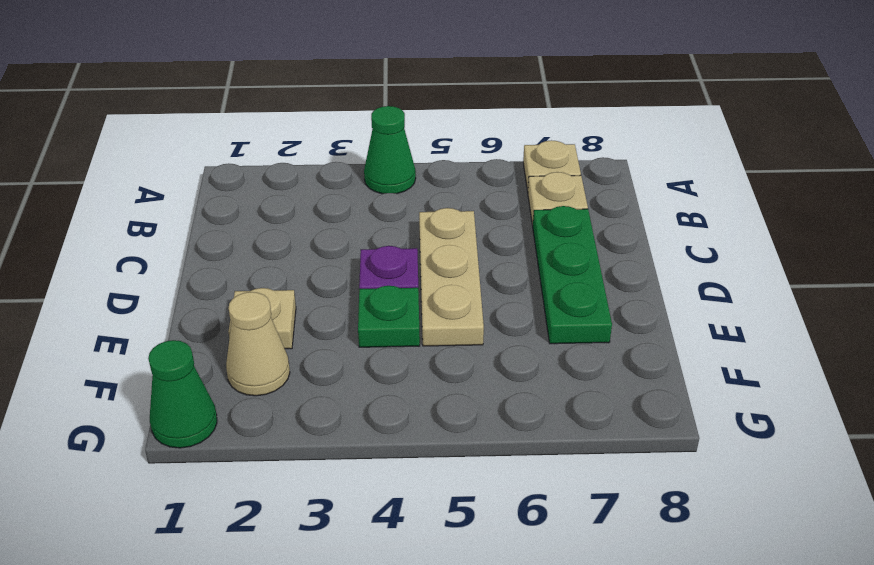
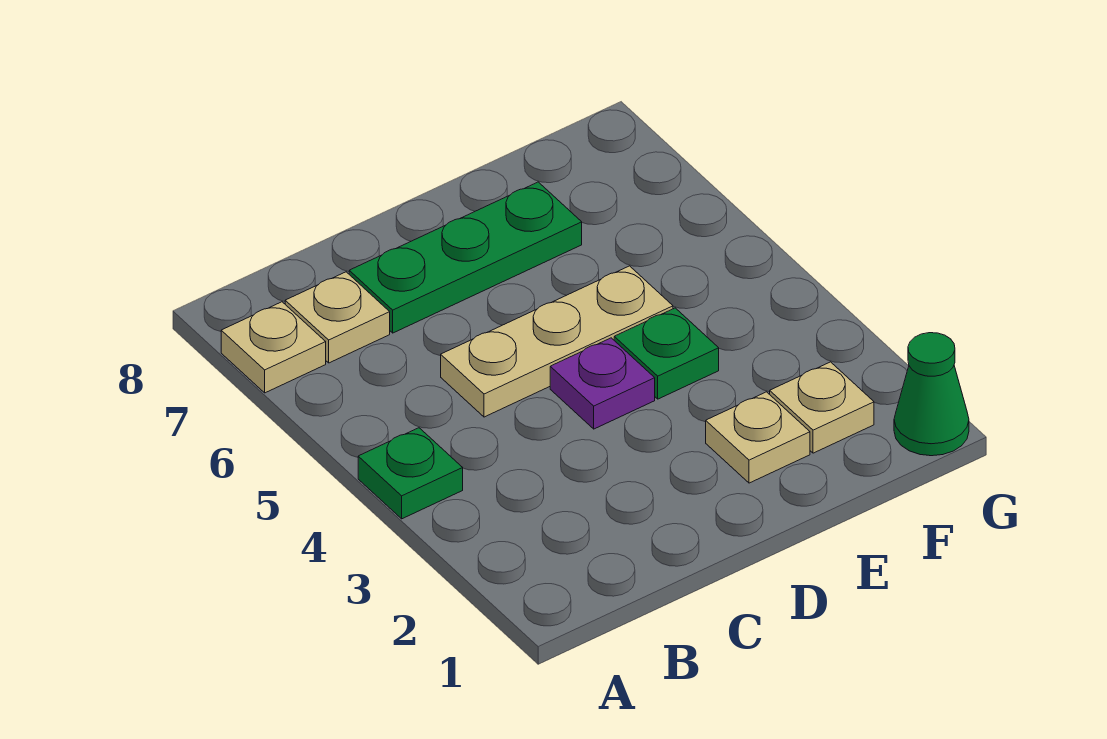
green 1x1 cone [364,106,416,194] -> green 1x1 plate [358,428,463,519]
tan 1x1 cone [226,292,290,396] -> tan 1x1 plate [770,362,874,453]

